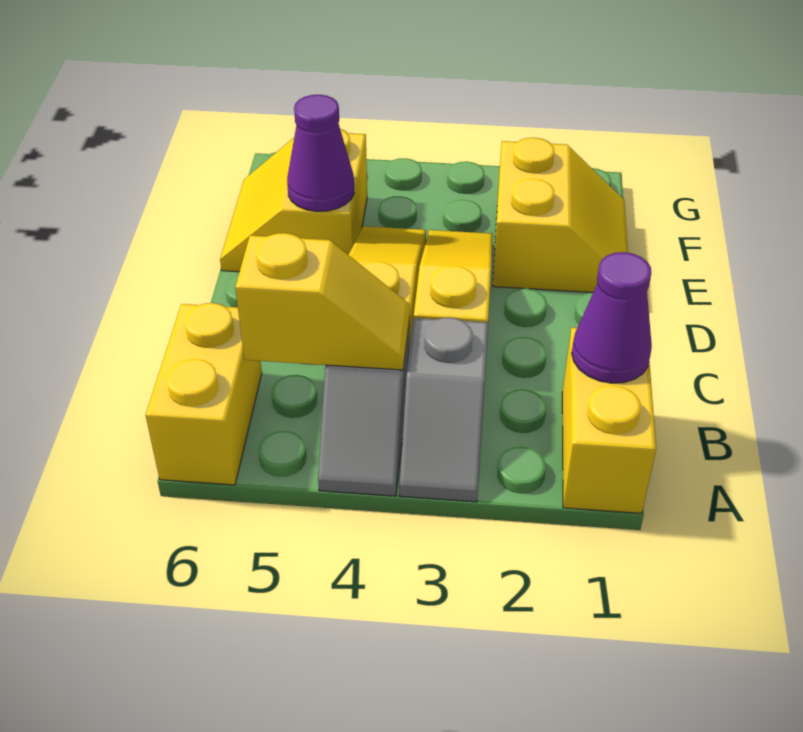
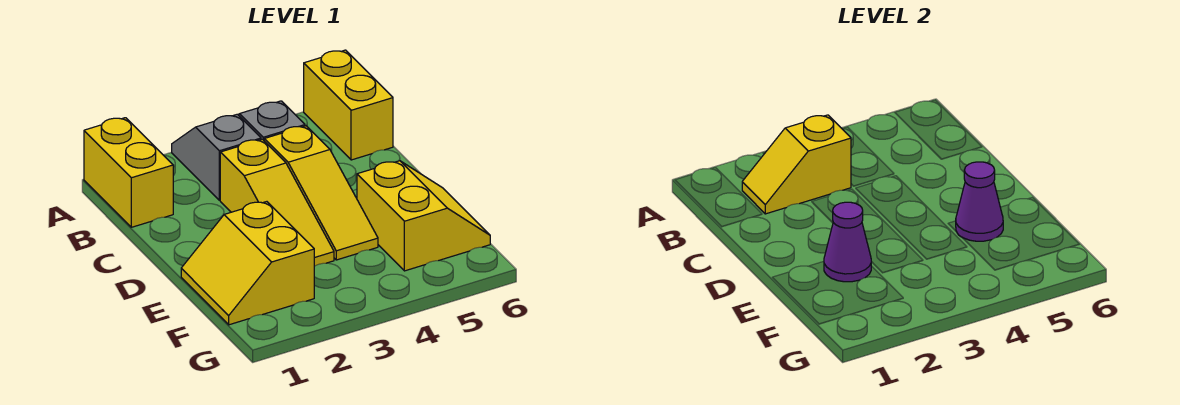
purple 1x1 cone [572,252,652,383] -> purple 1x1 cone moved to [824,202,871,282]
yellow 1x2 slope [235,233,410,370] -> yellow 1x2 slope moved to [742,115,851,214]

